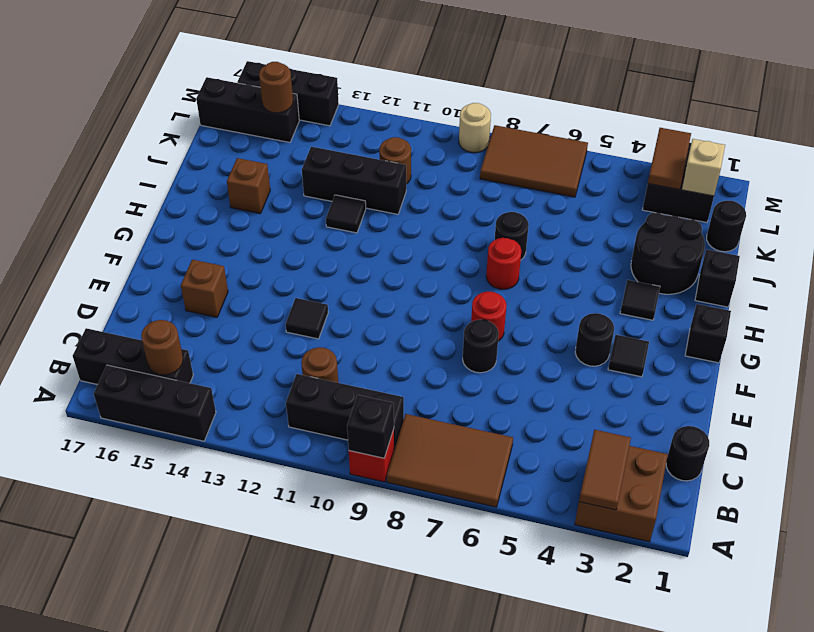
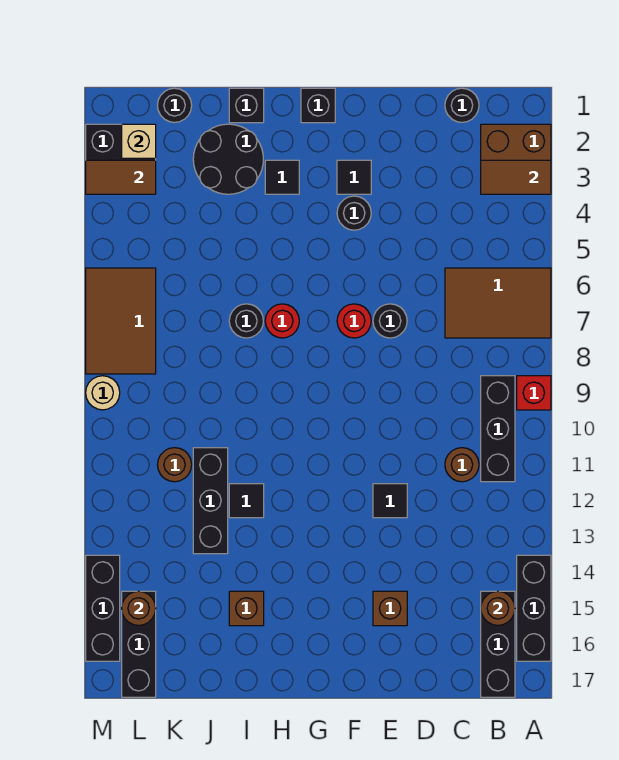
brown 2x3 tile [387,414,513,507] -> brown 2x3 tile turned to [445,268,551,338]
black 1x1 brick [347,395,394,458] -> none

